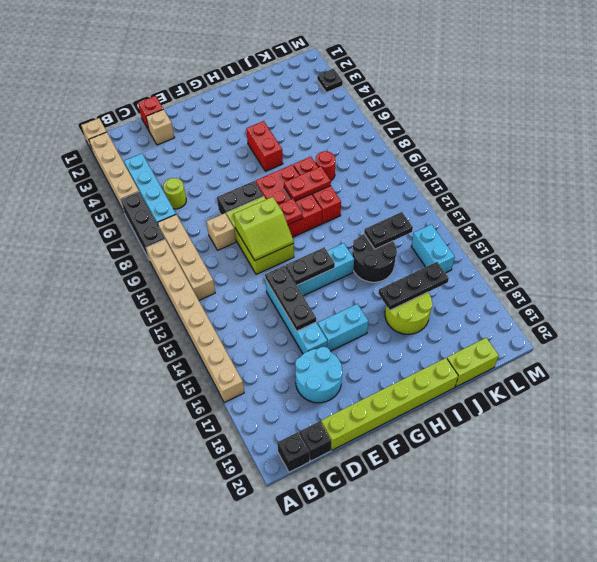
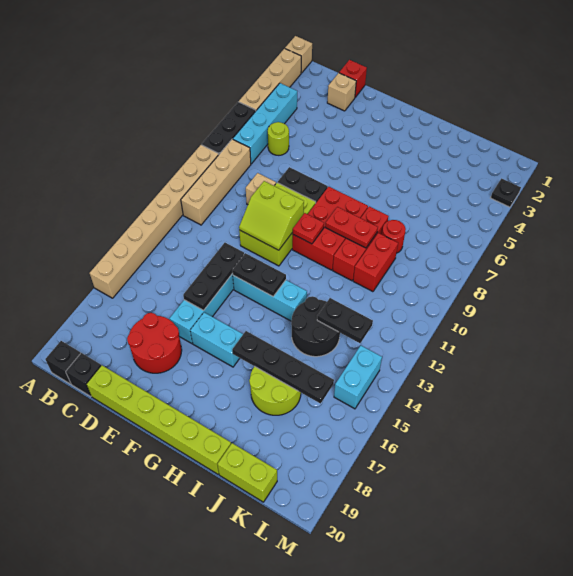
cyan 2x2 round brick [295,347,342,403] -> red 2x2 round brick [127,313,182,373]
red 1x2 brick [246,121,283,171] -> red 1x2 brick moved to [353,233,398,292]
black 1x3 plate [378,262,449,310] -> black 1x4 plate [232,331,334,404]

